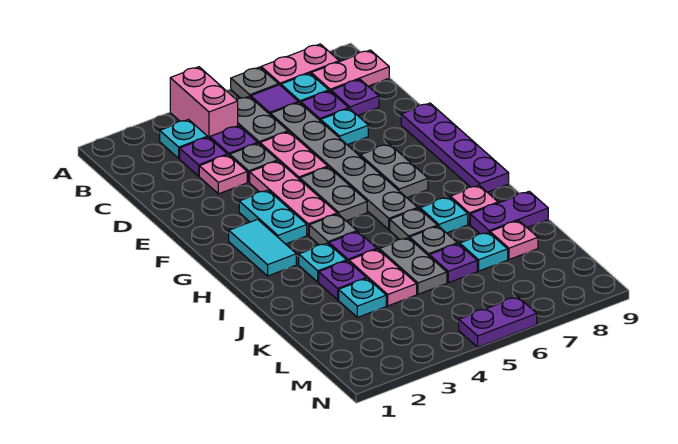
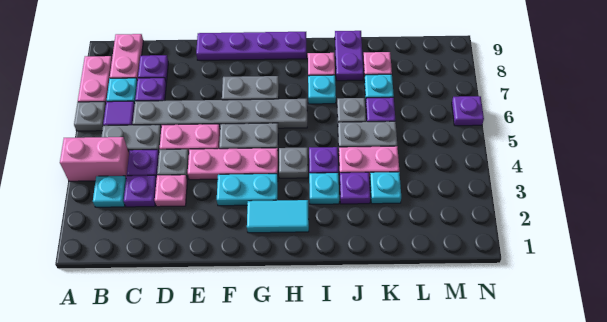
cyan 1x1 plate [321,109,368,145] -> none
grey 1x1 plate [390,208,437,239] -> none
purple 1x2 plate [459,297,537,347] -> purple 1x1 plate [452,96,484,126]

